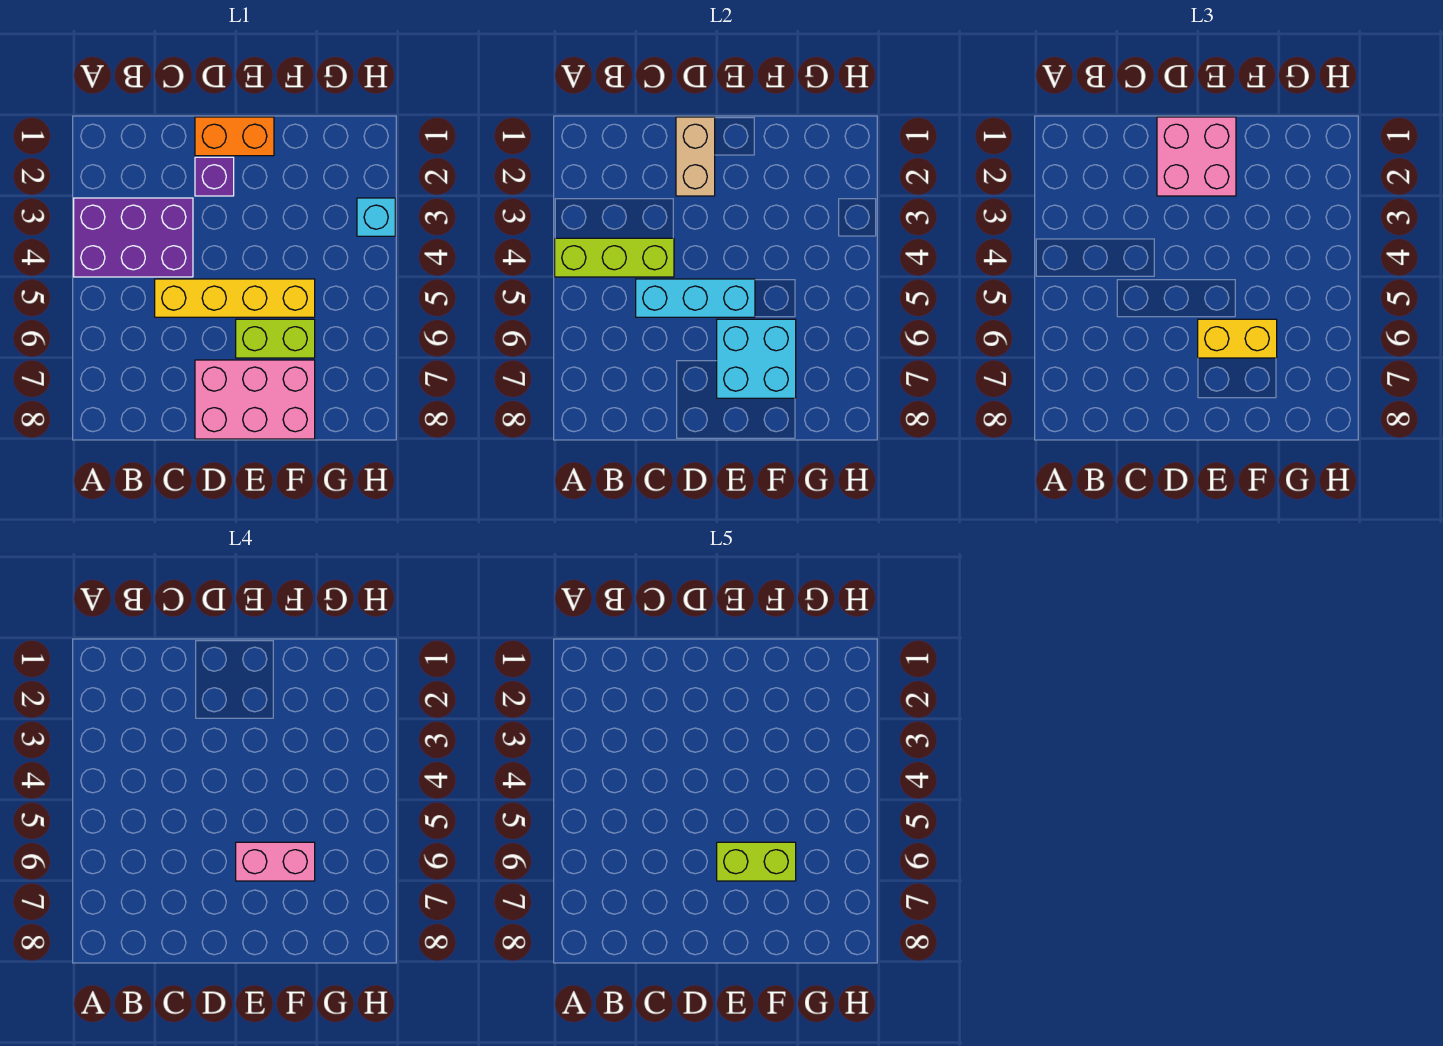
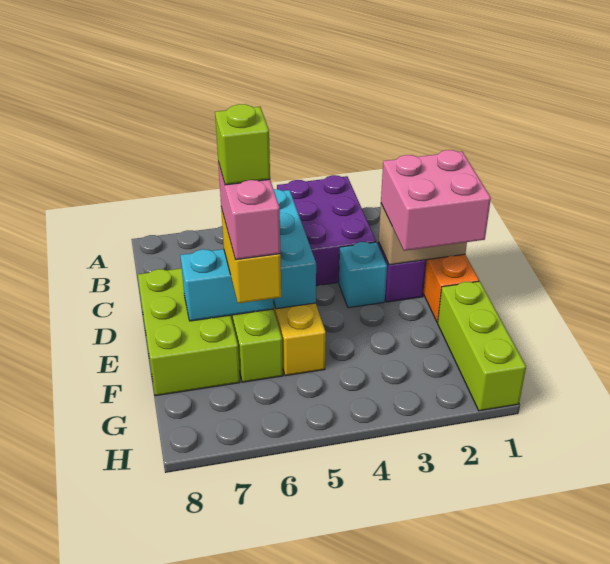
lime 1x3 brick [555,238,674,277] -> lime 1x3 brick moved to [438,281,526,411]
pink 2x3 brick [195,360,315,439] -> lime 2x3 brick [138,268,240,396]
cyan 2x2 brick [717,319,796,398] -> cyan 1x2 brick [180,249,274,321]
lime 1x2 brick [717,842,796,881] -> lime 1x1 brick [215,104,270,185]
cyan 1x1 brick [357,198,395,236] -> cyan 1x1 brick moved to [339,242,387,308]

